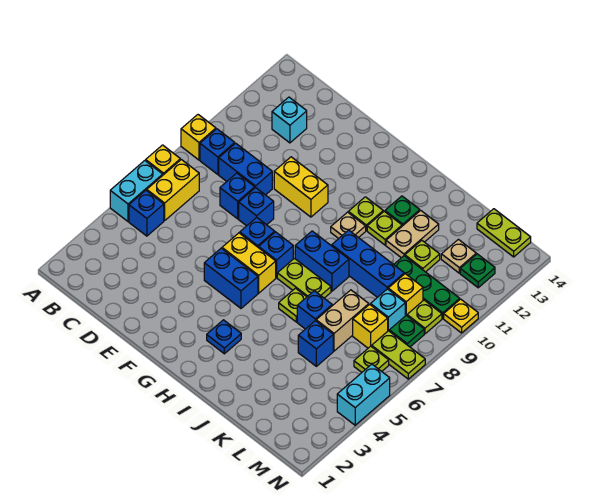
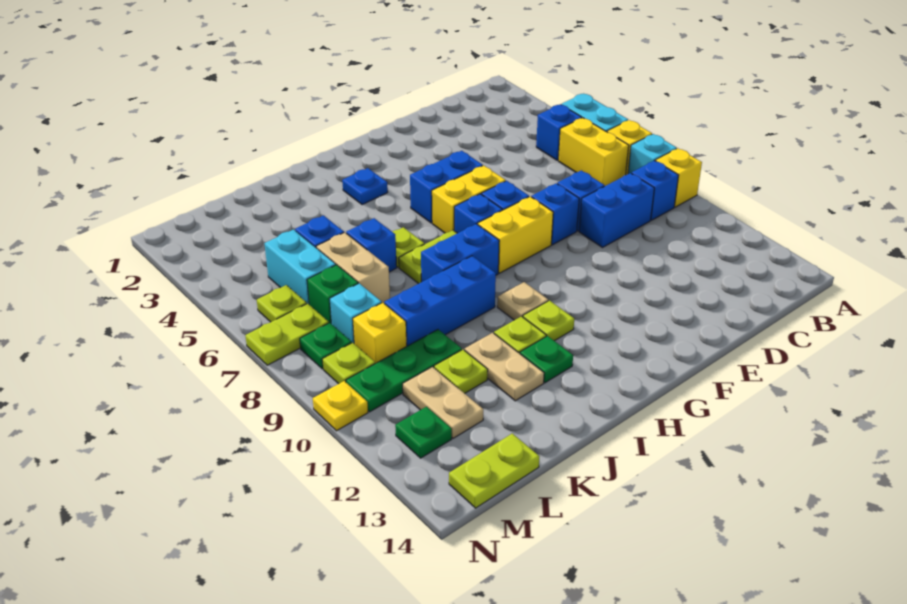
cyan 1x1 brick [272,97,307,143] -> cyan 1x1 brick moved to [628,134,677,174]
yellow 1x2 brick [274,157,328,217] -> yellow 1x2 brick moved to [478,197,553,273]
yellow 1x1 brick [353,304,388,348] -> green 1x1 brick [307,265,358,323]
tan 1x1 plate [441,239,476,273] -> tan 1x2 plate [403,367,483,438]
cyan 1x2 brick [337,364,390,425] -> cyan 1x2 brick moved to [264,230,336,304]

